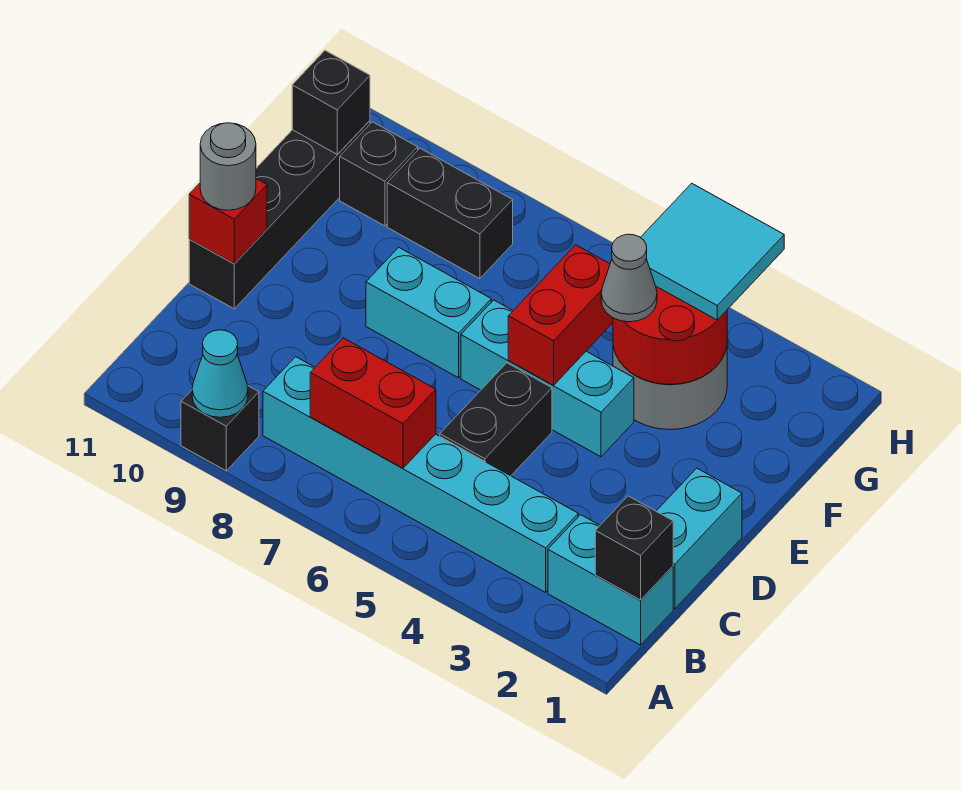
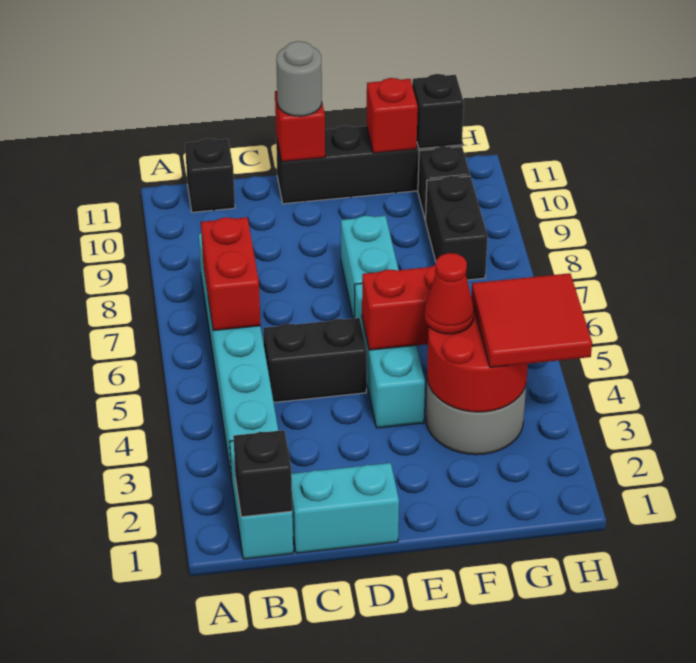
black 1x1 brick [181,385,259,471] -> black 1x1 brick moved to [185,138,235,212]
cyan 1x1 cone [192,330,248,417] -> none
grey 1x1 cone [601,234,657,322] -> red 1x1 cone [425,253,474,334]
none -> red 1x1 brick [367,78,418,153]
cyan 2x2 tile [640,183,784,320] -> red 2x2 tile [471,273,592,368]

